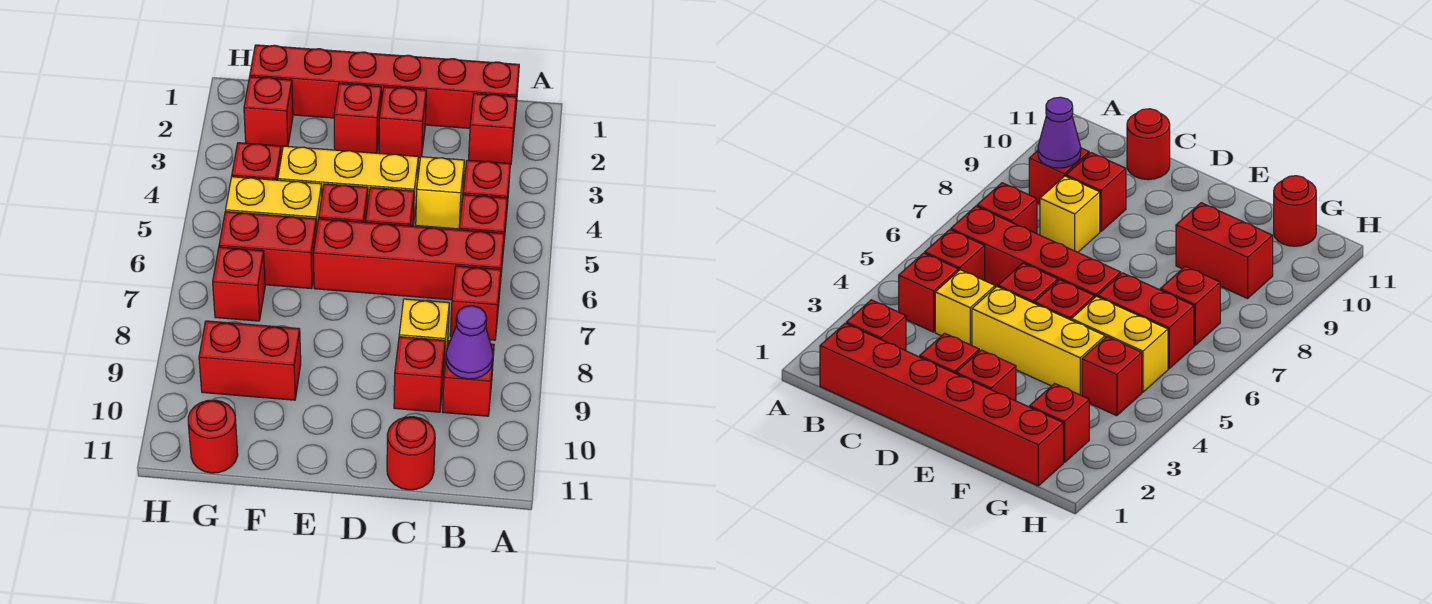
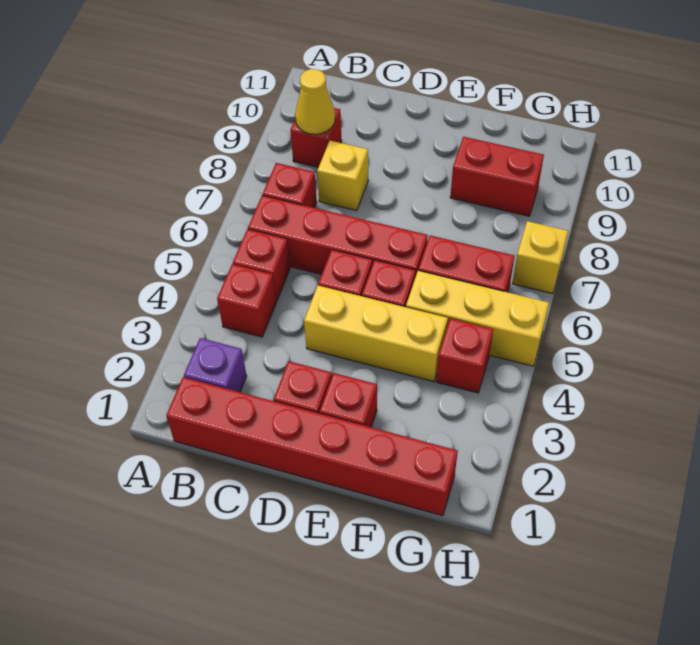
red 1x1 brick [469,94,516,165] -> purple 1x1 brick [184,338,247,392]
purple 1x1 cone [446,306,493,379] -> yellow 1x1 cone [295,69,335,134]
yellow 1x1 brick [416,157,464,229] -> yellow 1x1 brick moved to [512,221,568,294]
red 1x1 brick [394,337,445,412] -> none
red 1x1 round brick [387,417,435,490] -> none
yellow 1x2 brick [226,177,322,229] -> yellow 1x3 brick [406,271,549,366]
red 1x1 brick [244,77,293,147] -> none
red 1x1 brick [213,247,265,321] -> none
red 1x1 round brick [188,400,238,473] -> none

